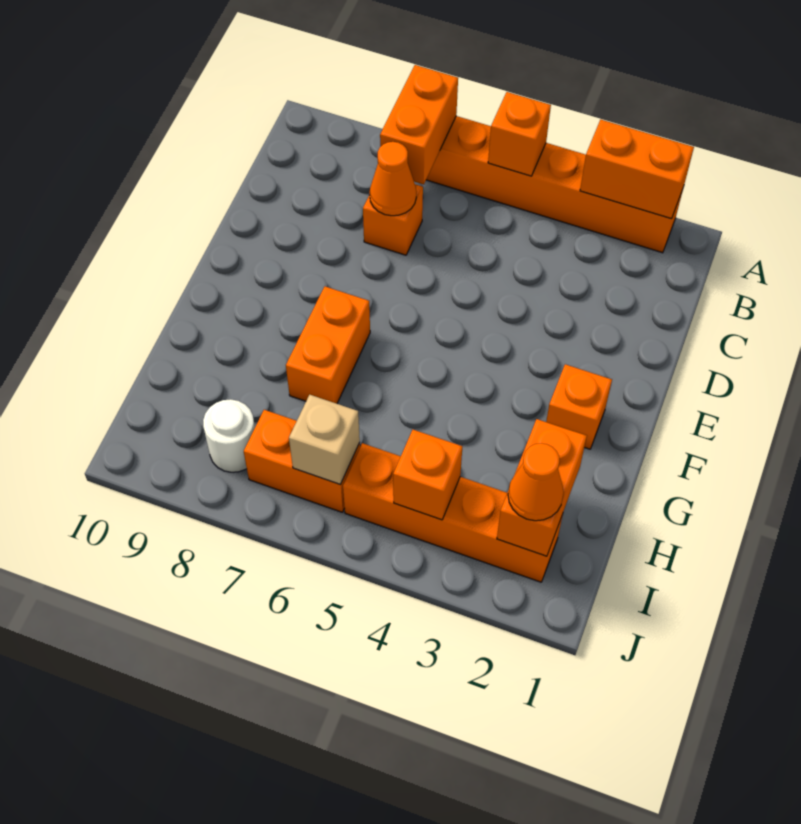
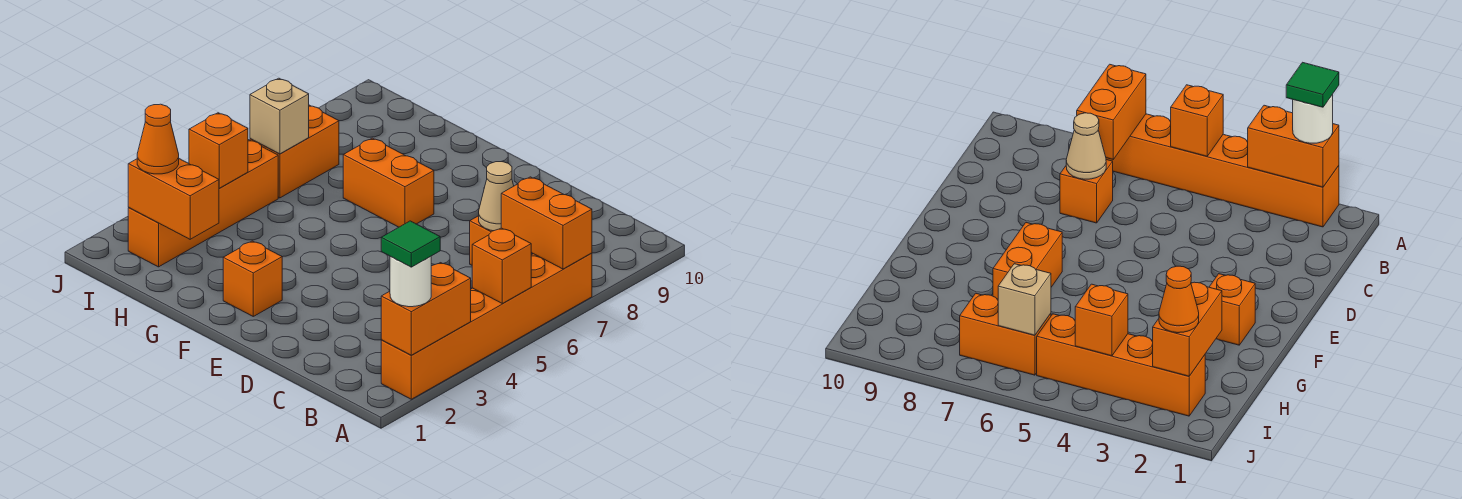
none -> green 1x1 tile [381,221,440,267]
orange 1x1 cone [370,142,416,216] -> tan 1x1 cone [479,162,514,231]
white 1x1 round brick [203,399,255,472] -> white 1x1 round brick moved to [390,256,431,307]

